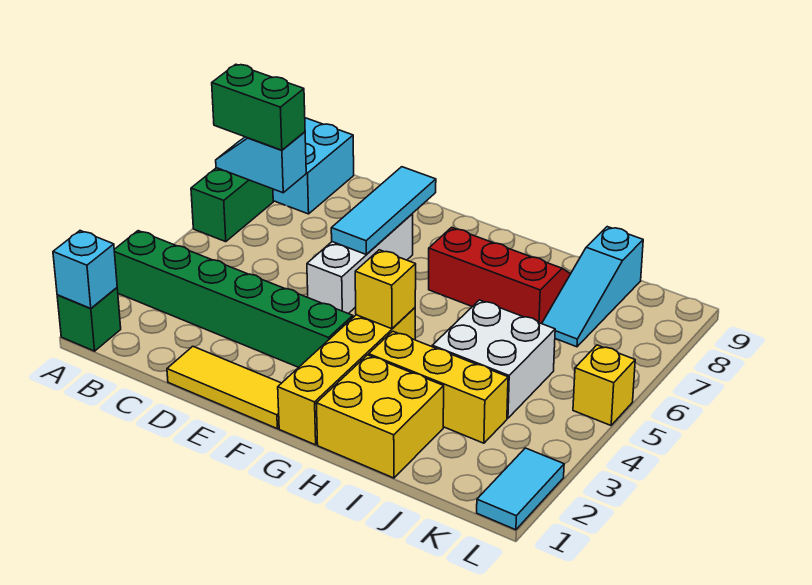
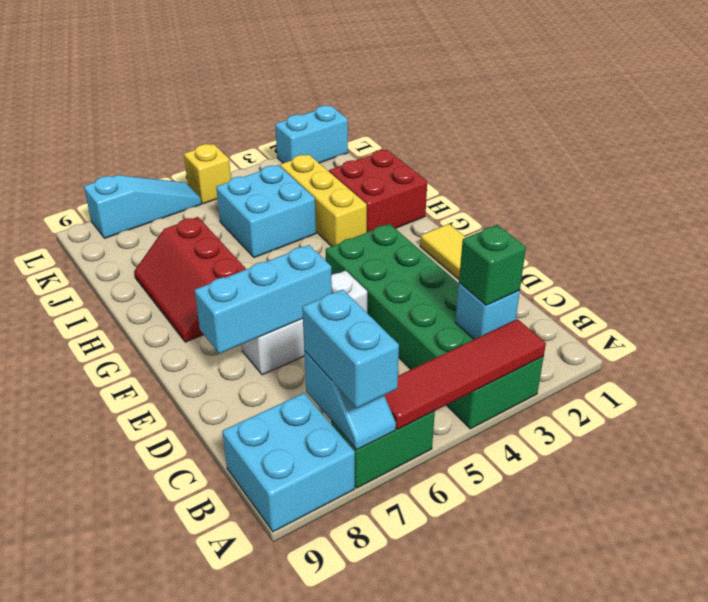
green 1x1 brick [57,288,121,351] -> green 1x1 brick moved to [459,225,526,305]
cyan 1x1 brick [53,231,117,309] -> cyan 1x1 brick moved to [455,283,520,339]
green 1x6 brick [114,231,353,367] -> green 2x6 brick [326,224,544,429]
none -> red 1x4 tile [384,319,546,429]
green 1x2 brick [212,64,305,150] -> cyan 1x2 brick [302,289,399,408]
cyan 1x3 tile [331,167,436,255] -> cyan 1x3 brick [195,245,332,354]
yellow 1x4 brick [278,308,415,445] -> none
yellow 1x1 brick [355,250,416,329] -> none
yellow 2x2 brick [316,355,444,478] -> red 2x2 brick [329,150,427,232]
white 2x2 brick [432,300,555,418] -> cyan 2x2 brick [216,165,316,258]
cyan 1x3 slope [542,227,643,347] -> cyan 1x3 slope moved to [84,175,201,238]
cyan 1x2 tile [477,448,564,530] -> cyan 1x2 brick [275,105,348,163]

